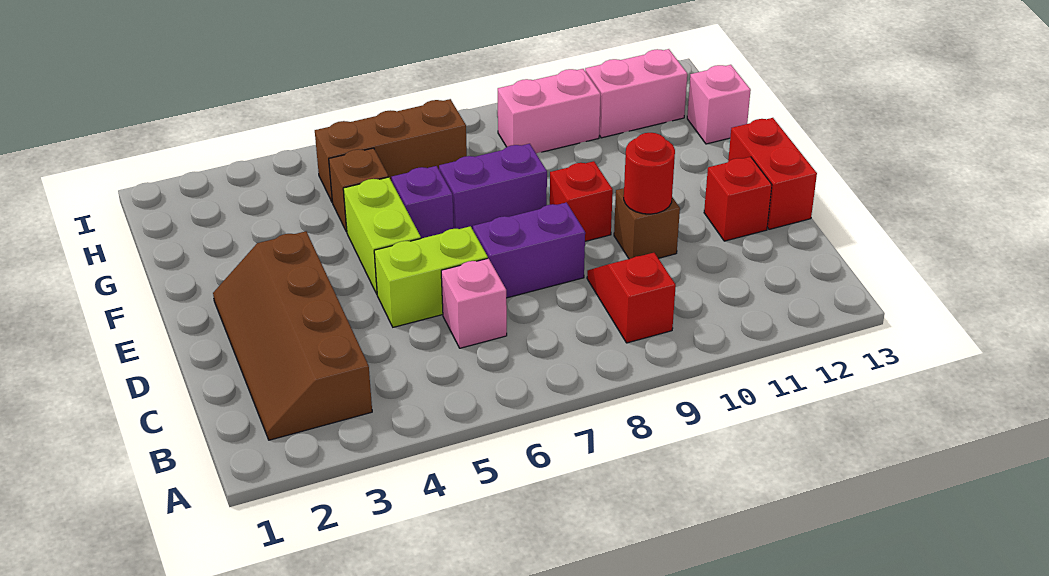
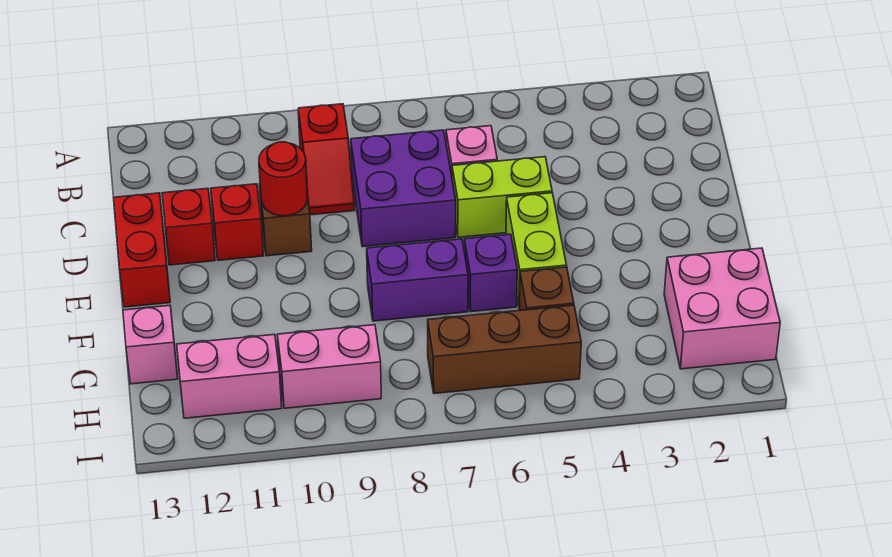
brown 2x4 slope [213,231,372,440] -> none
purple 1x2 brick [473,203,585,298] -> purple 2x2 brick [351,130,456,247]
red 1x1 brick [550,161,613,241] -> red 1x1 brick moved to [211,184,263,260]
none -> pink 2x2 brick [664,248,780,369]

